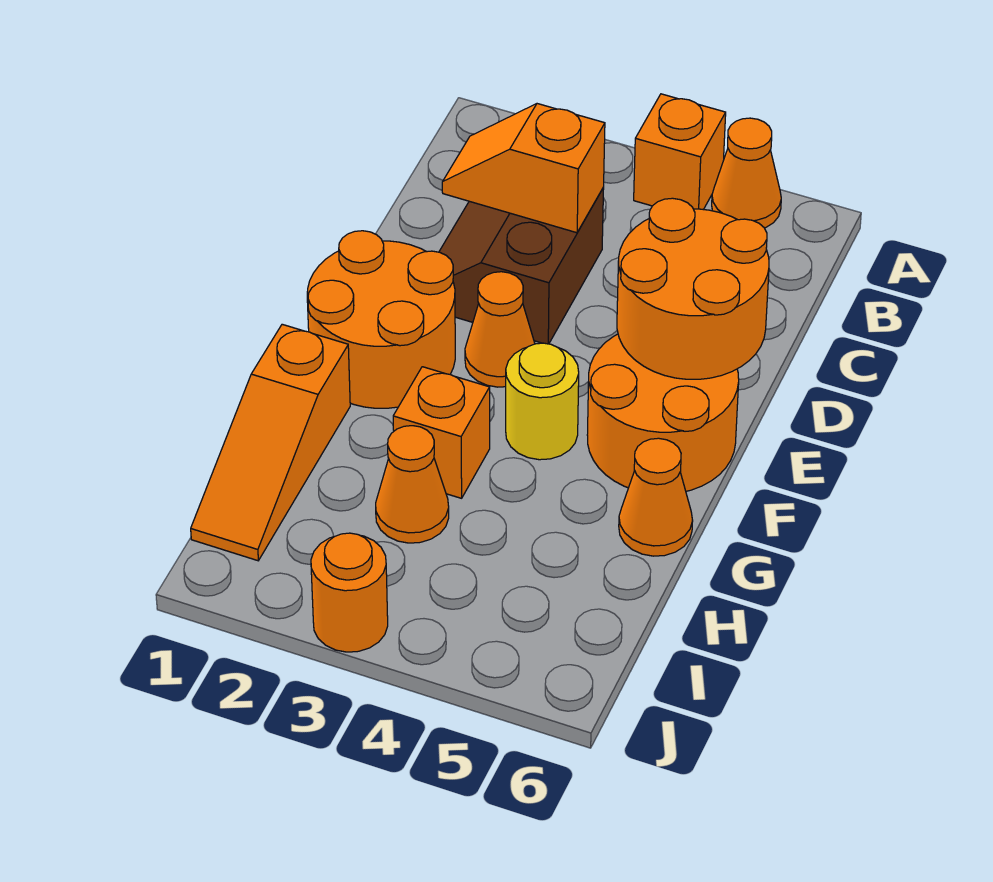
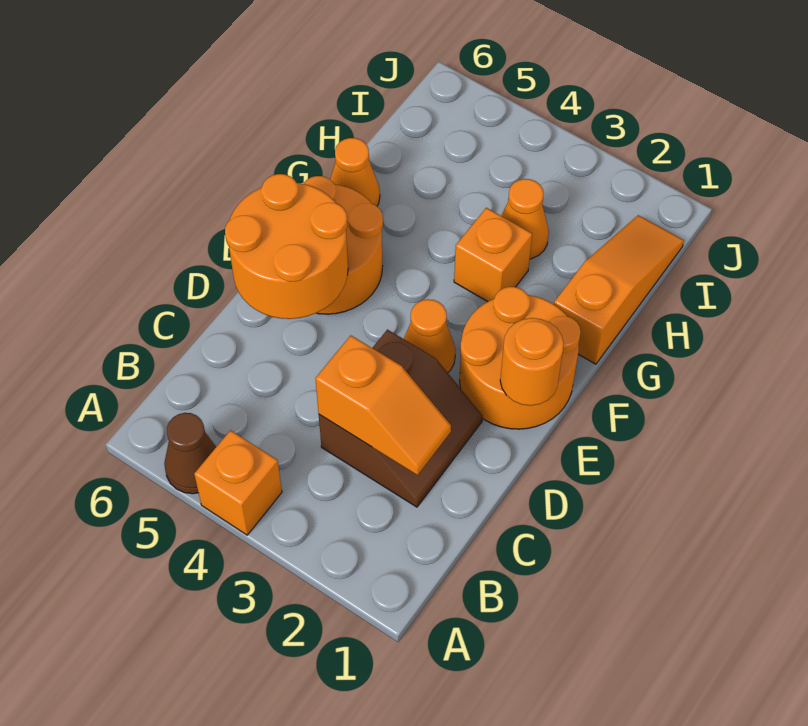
orange 1x1 cone [712,118,781,228] -> brown 1x1 cone [164,413,216,494]
yellow 1x1 round brick [506,343,579,460] -> none
orange 1x1 round brick [311,533,388,652] -> orange 1x1 round brick moved to [500,318,564,406]

